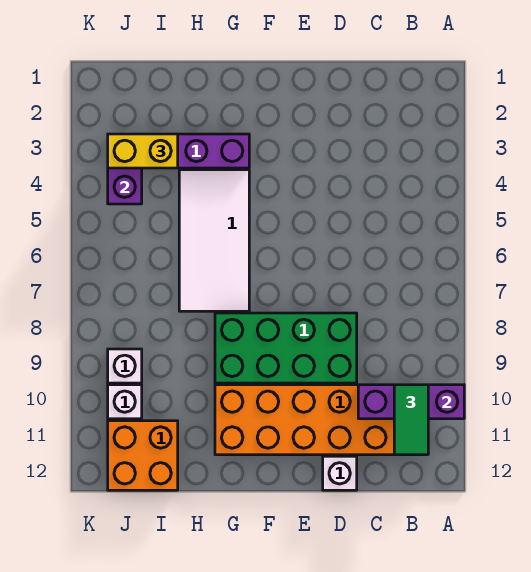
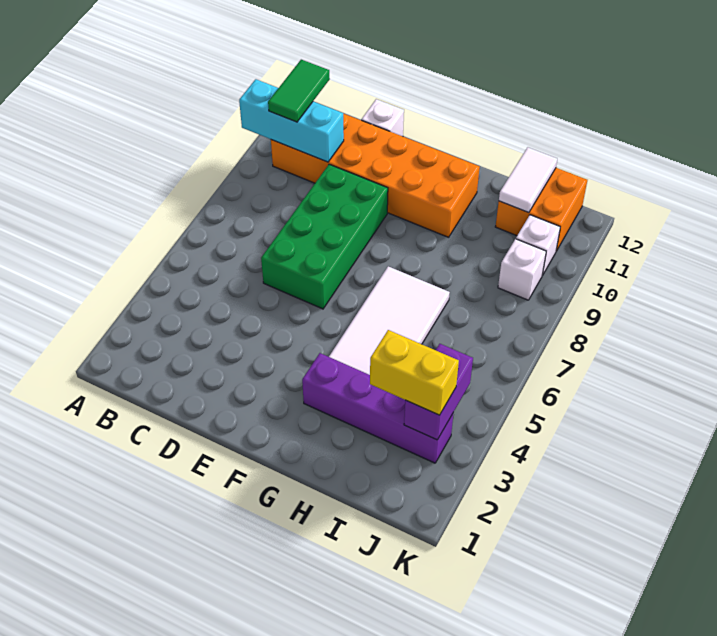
purple 1x3 brick [358,385,464,419] -> cyan 1x3 brick [239,79,344,162]
green 2x4 brick [215,313,357,383] -> green 2x4 brick turned to [261,164,388,309]
none -> white 1x2 tile [499,147,557,213]

